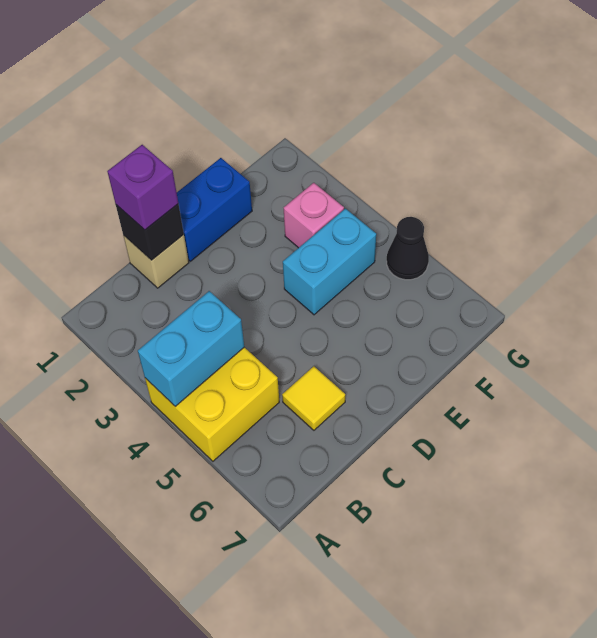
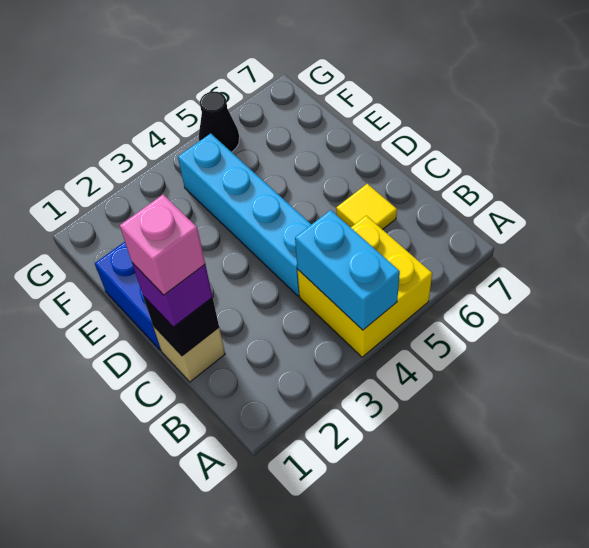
cyan 1x2 brick [283,209,376,315] -> cyan 1x4 brick [178,133,312,296]
pink 1x1 brick [284,183,344,248] -> pink 1x1 brick moved to [120,195,205,295]

